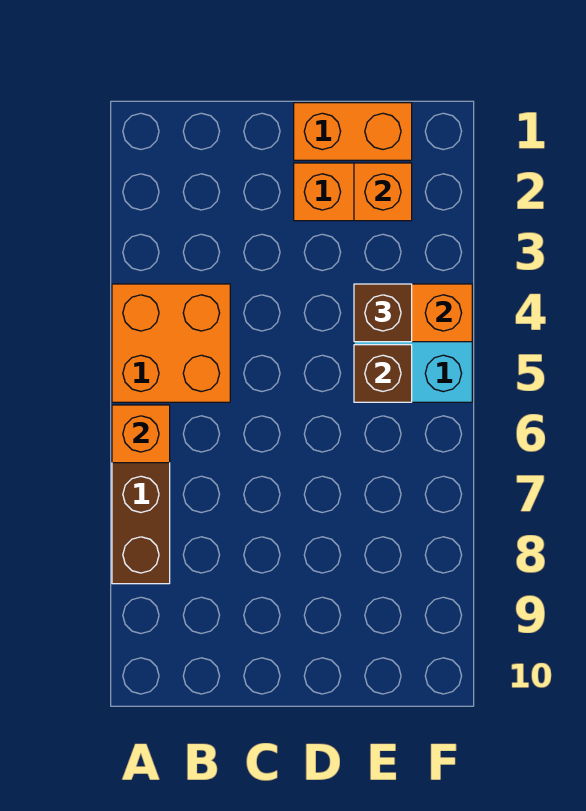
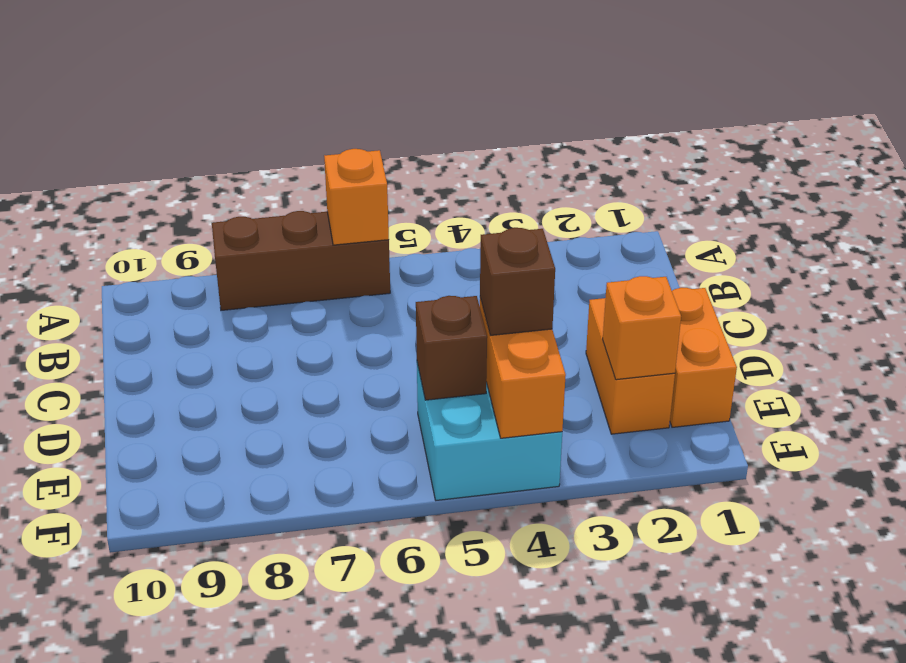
orange 2x2 brick [112,284,230,402] -> none

